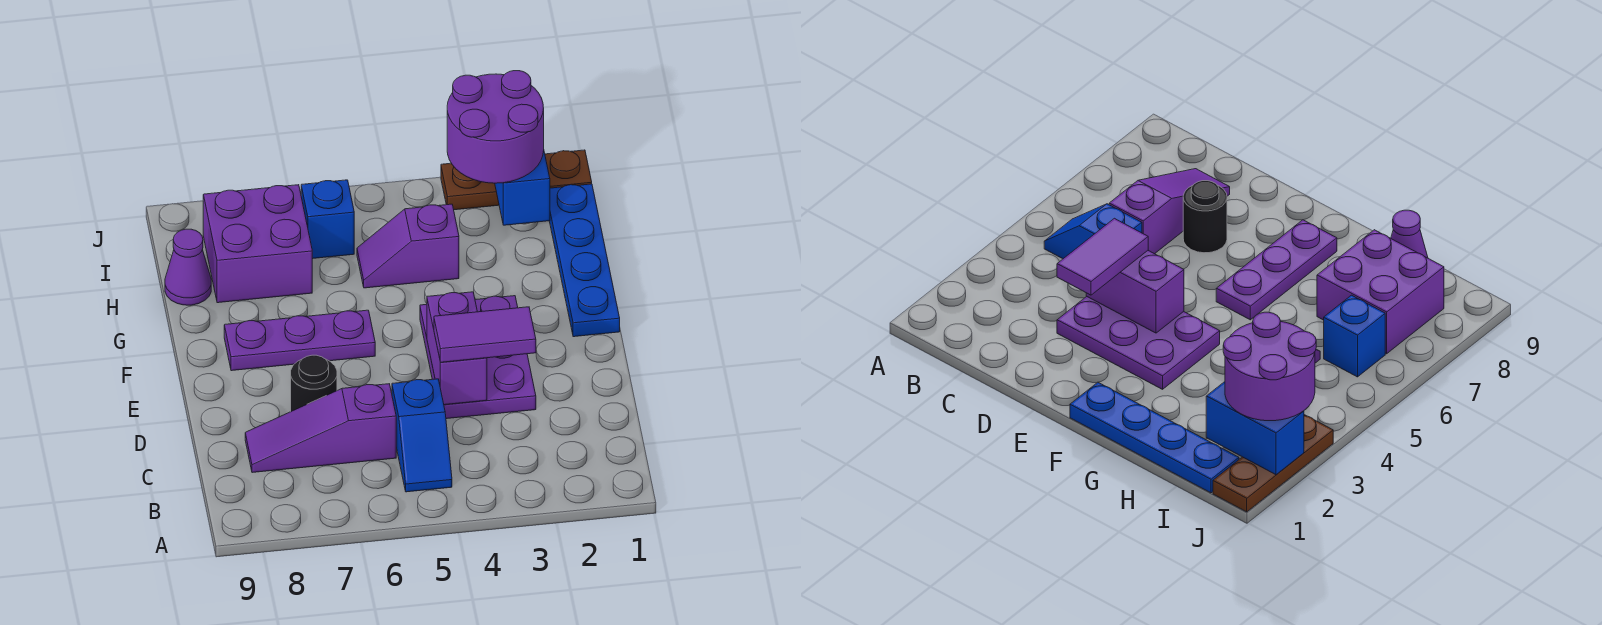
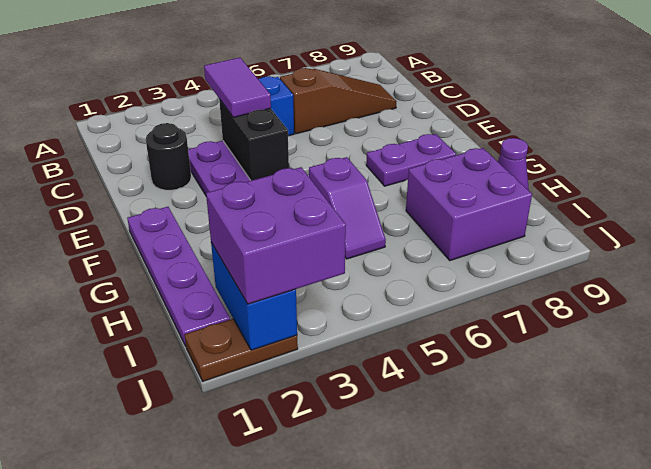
purple 1x3 slope [245,384,396,473] -> brown 1x3 slope [280,68,397,134]
purple 1x2 tile [434,307,536,362] -> purple 1x2 tile turned to [204,58,271,117]
purple 1x2 brick [427,292,487,405] -> black 1x2 brick [219,99,289,181]
black 1x1 round brick [291,355,337,411] -> black 1x1 round brick moved to [146,123,191,190]
blue 1x4 plate [549,184,620,337] -> purple 1x4 plate [127,207,230,346]
purple 1x3 plate [224,310,375,371] -> purple 1x2 plate [366,134,456,186]
purple 1x2 slope [357,204,459,288] -> purple 1x2 slope turned to [309,157,386,259]
purple 2x2 round brick [447,71,544,183] -> purple 2x2 brick [206,167,346,304]
blue 1x1 brick [301,180,354,259] -> none
brown 1x3 plate [441,150,592,210] -> brown 1x2 plate [185,319,298,381]

